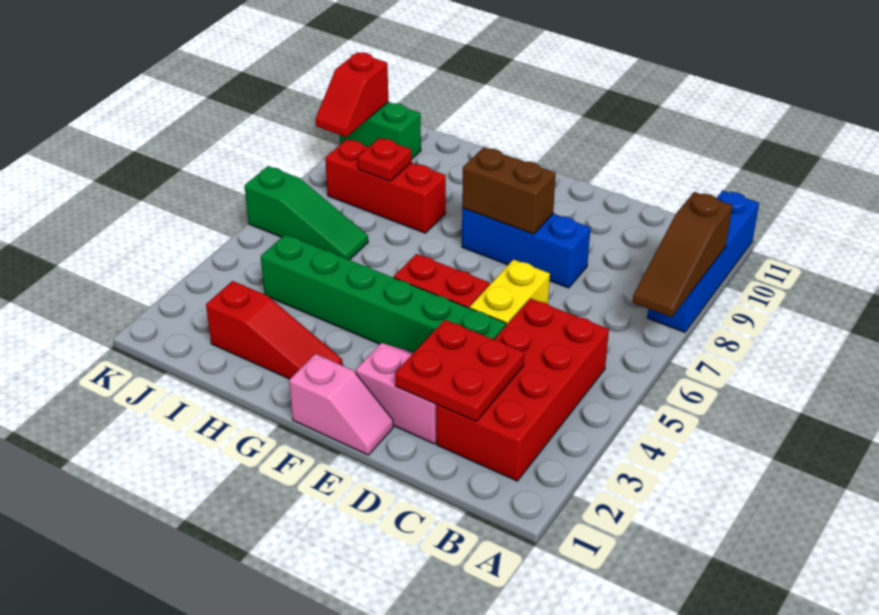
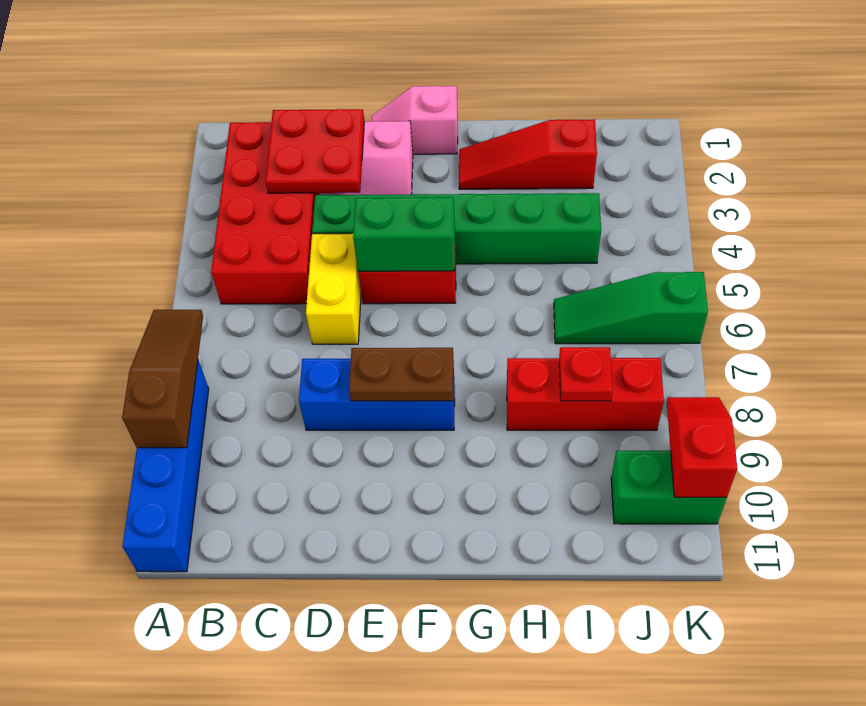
none -> green 1x2 brick [353,197,455,272]
brown 1x2 brick [462,148,556,234] -> brown 1x2 plate [349,348,453,401]

